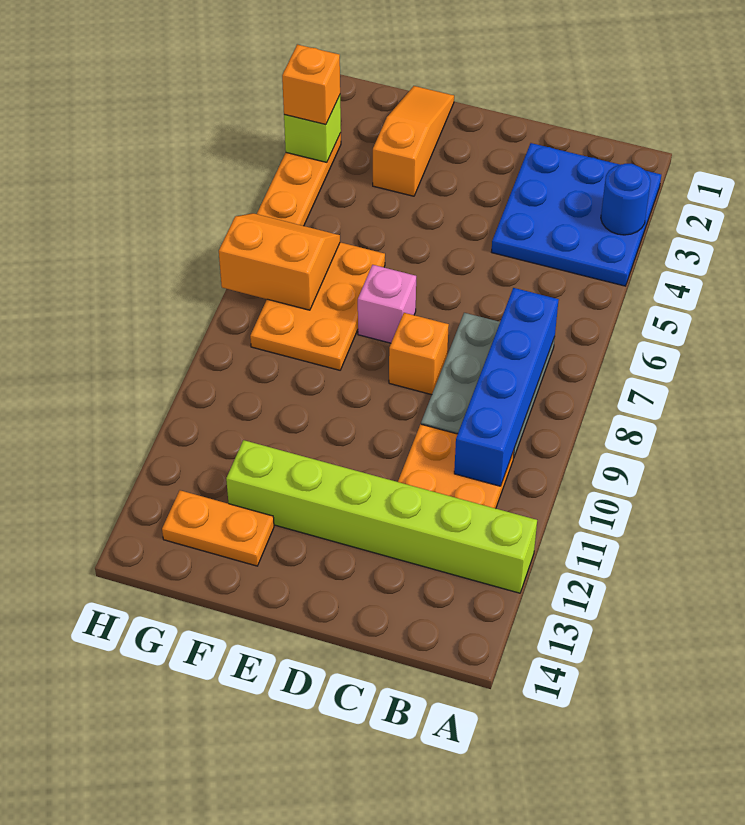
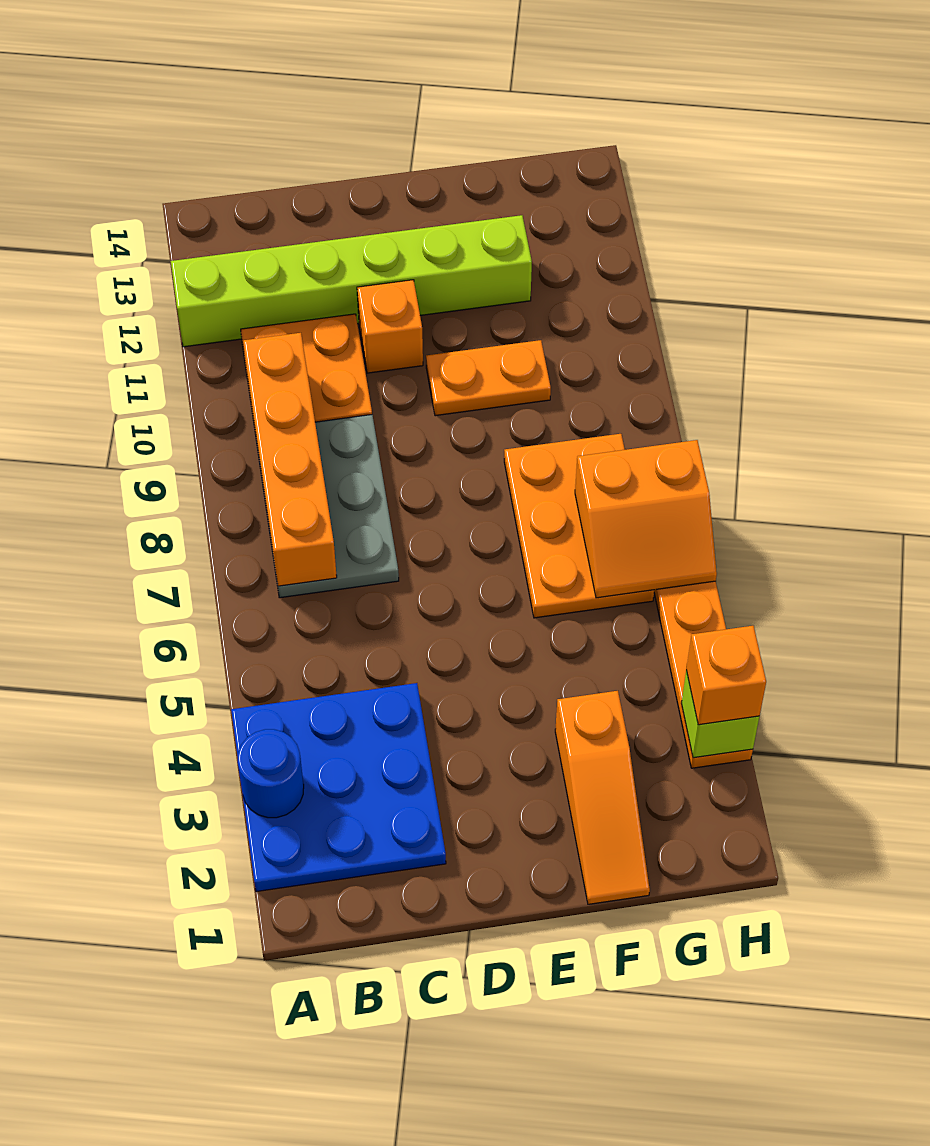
blue 1x4 brick [454,288,559,486] -> orange 1x4 brick [243,333,337,586]
orange 1x1 brick [389,313,449,395] -> orange 1x1 brick moved to [357,280,423,373]
pink 1x1 brick [358,265,416,343] -> none
orange 1x2 plate [162,490,274,566] -> orange 1x2 plate moved to [426,340,551,416]

